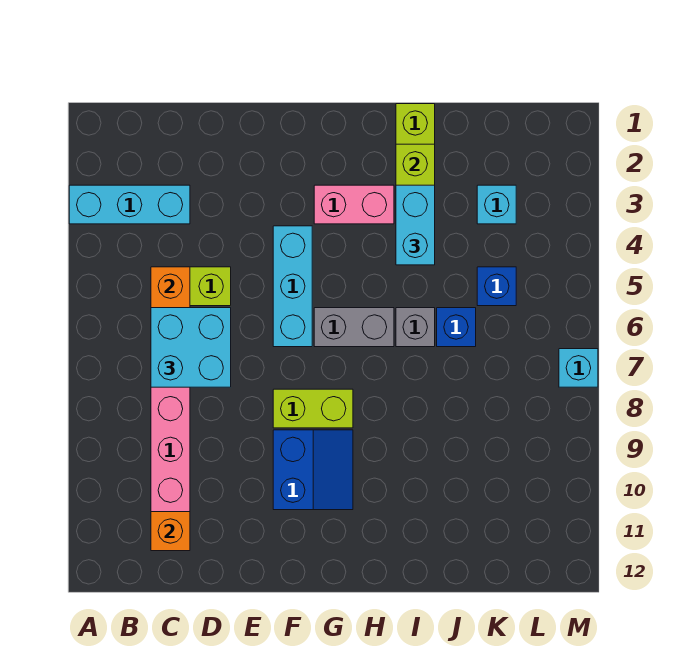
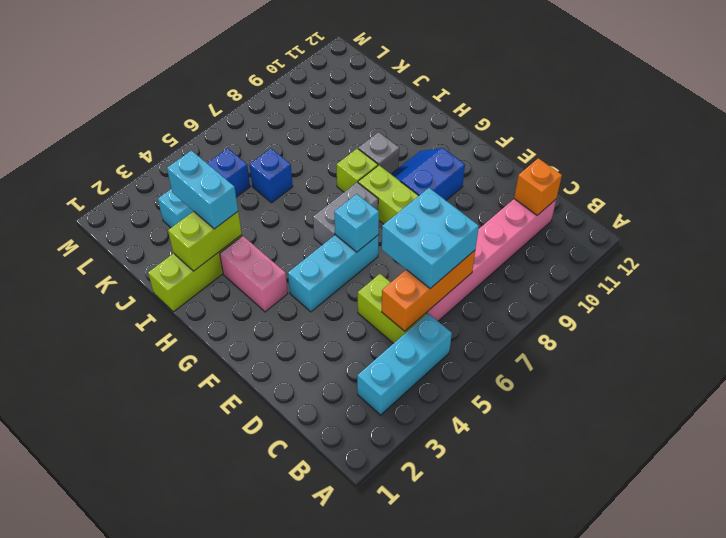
cyan 1x3 brick [69,185,190,224] -> cyan 1x3 brick turned to [357,313,452,415]
grey 1x2 brick [314,308,394,347] -> grey 1x2 brick turned to [313,182,378,245]
none -> lime 1x1 brick [336,148,378,192]
cyan 1x2 brick [396,185,435,265] -> cyan 1x2 brick turned to [167,151,238,229]
grey 1x1 brick [396,308,435,347] -> grey 1x1 brick moved to [358,132,399,174]
cyan 1x1 brick [559,349,598,387] -> cyan 1x1 brick moved to [334,194,379,252]

